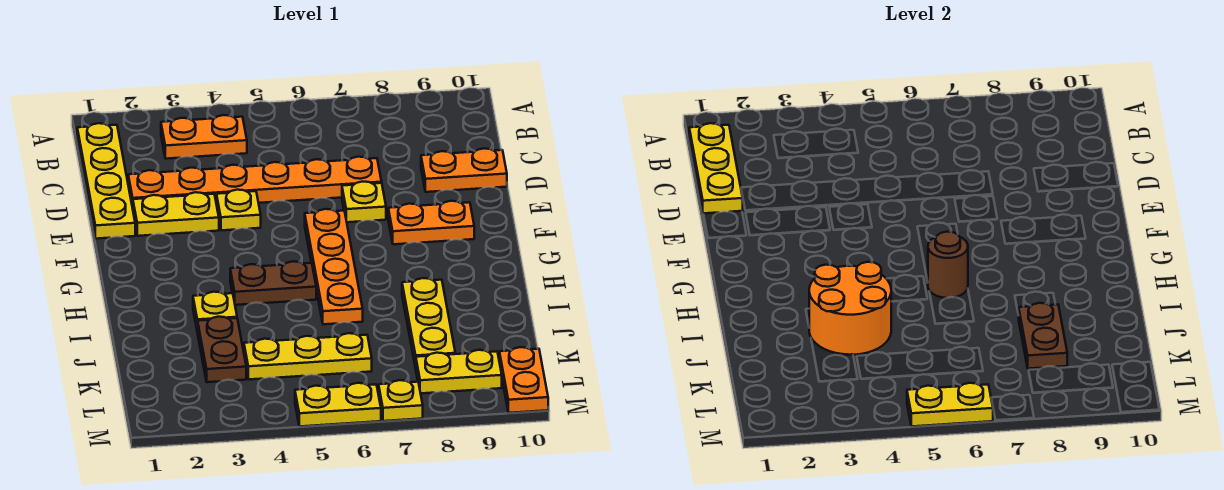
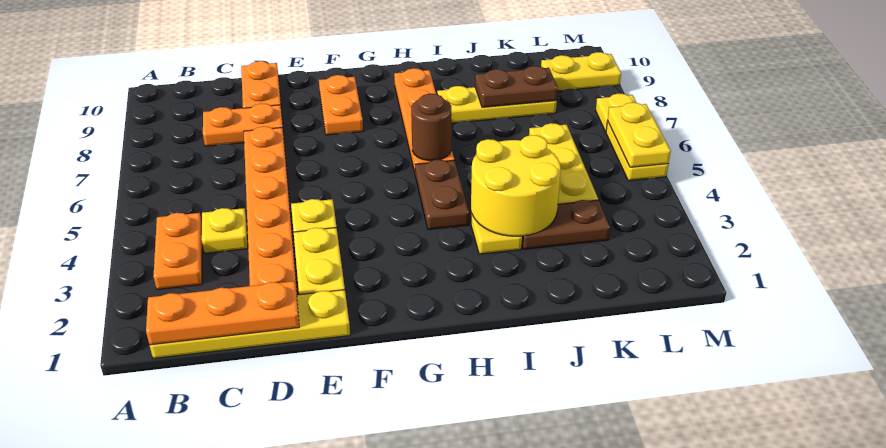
yellow 1x3 plate [689,123,743,214] -> orange 1x3 plate [146,281,299,345]
yellow 1x1 plate [342,182,386,222] -> yellow 1x1 plate moved to [202,208,248,253]
orange 1x4 plate [305,209,363,324] -> orange 1x4 plate turned to [394,68,454,175]
orange 2x2 round brick [809,262,892,355] -> yellow 2x2 round brick [471,135,561,236]
yellow 1x2 plate [416,350,502,393] -> yellow 1x2 plate turned to [541,52,621,91]
orange 1x2 plate [499,347,548,413] -> orange 1x2 plate moved to [203,104,284,146]

